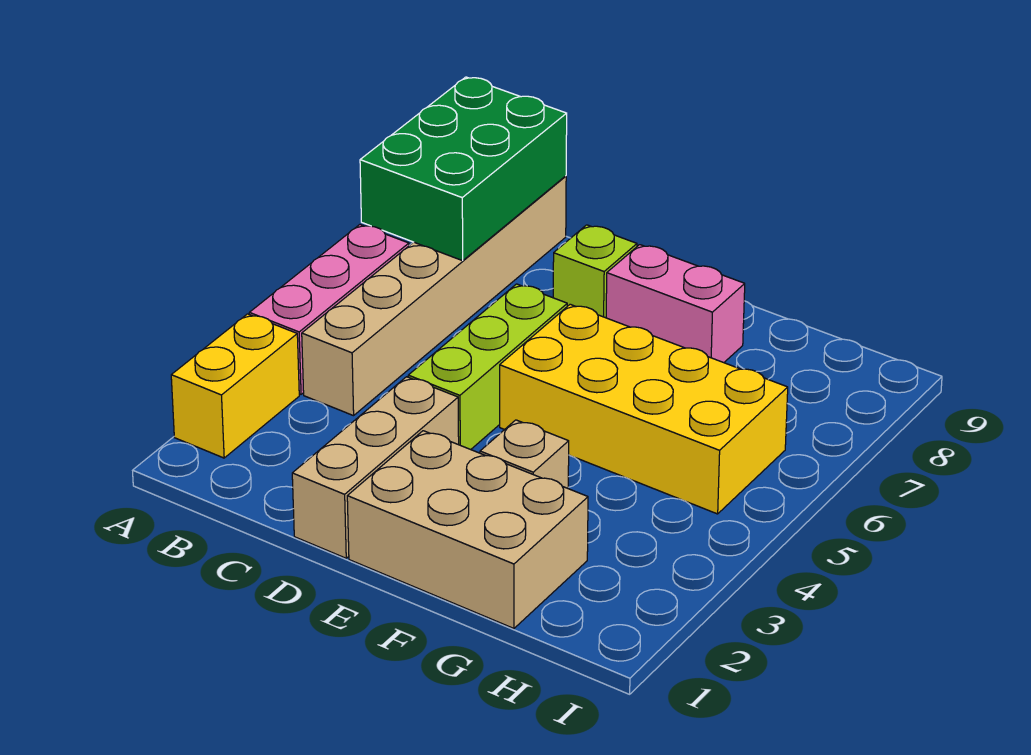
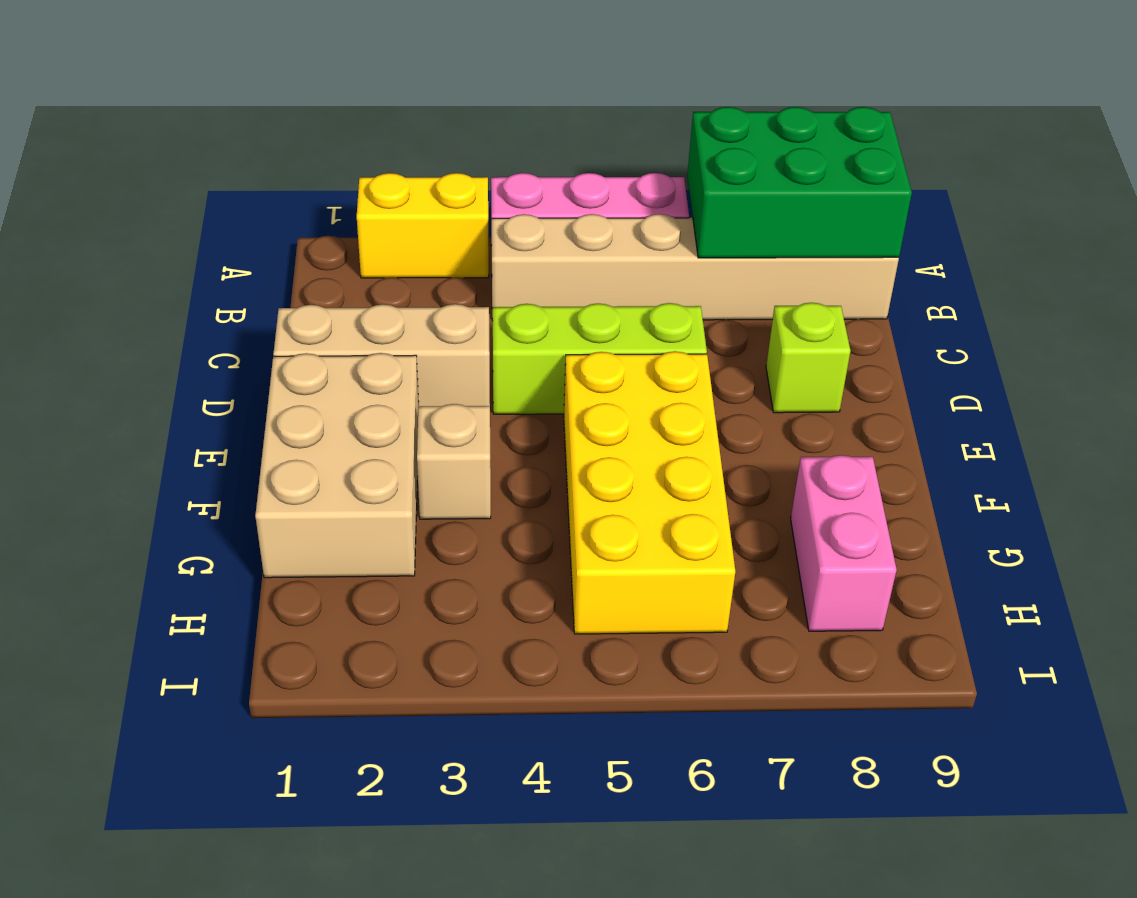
pink 1x2 brick [606,245,745,363] -> pink 1x2 brick moved to [791,455,897,631]

